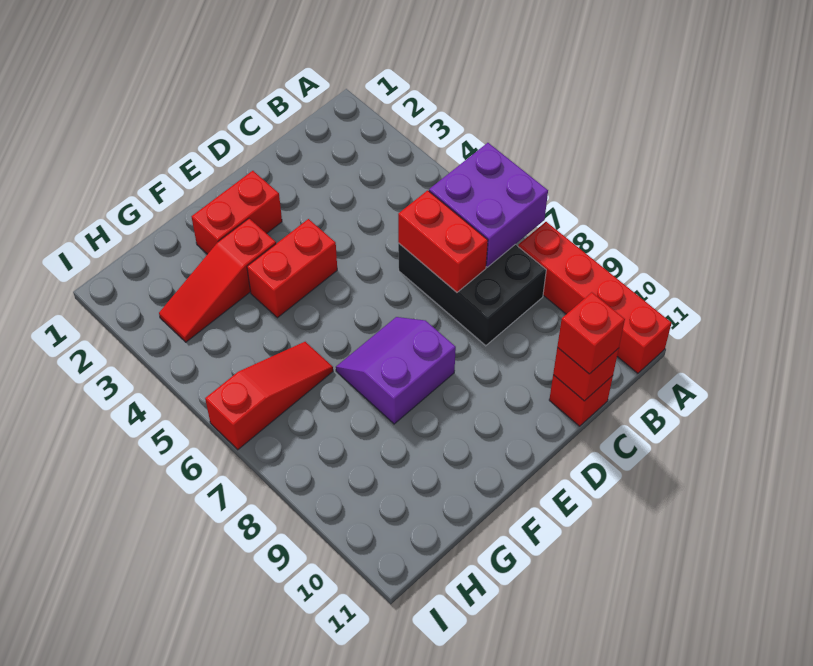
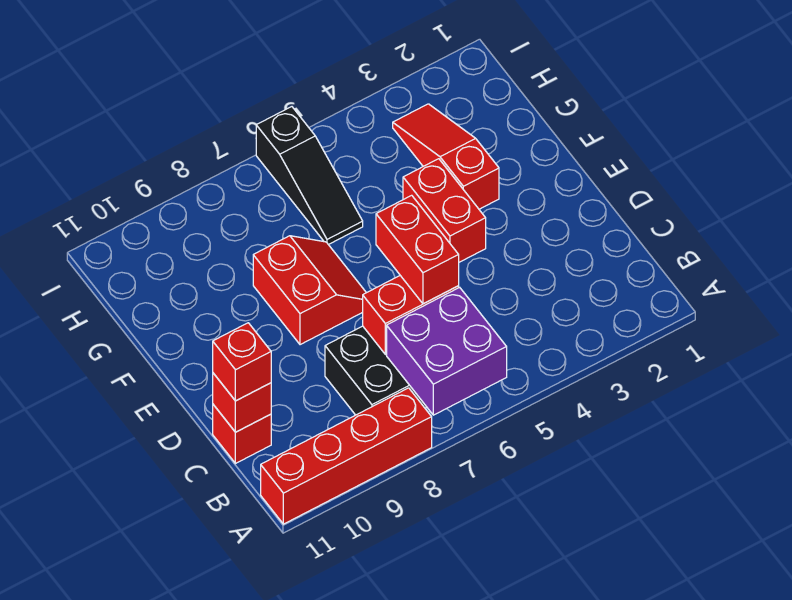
red 1x2 brick [192,171,282,254] -> red 1x2 brick moved to [376,195,459,304]
purple 2x2 slope [336,317,456,424] -> red 2x2 slope [253,236,366,345]
red 1x3 slope [205,342,333,450] -> black 1x3 slope [256,107,363,245]

